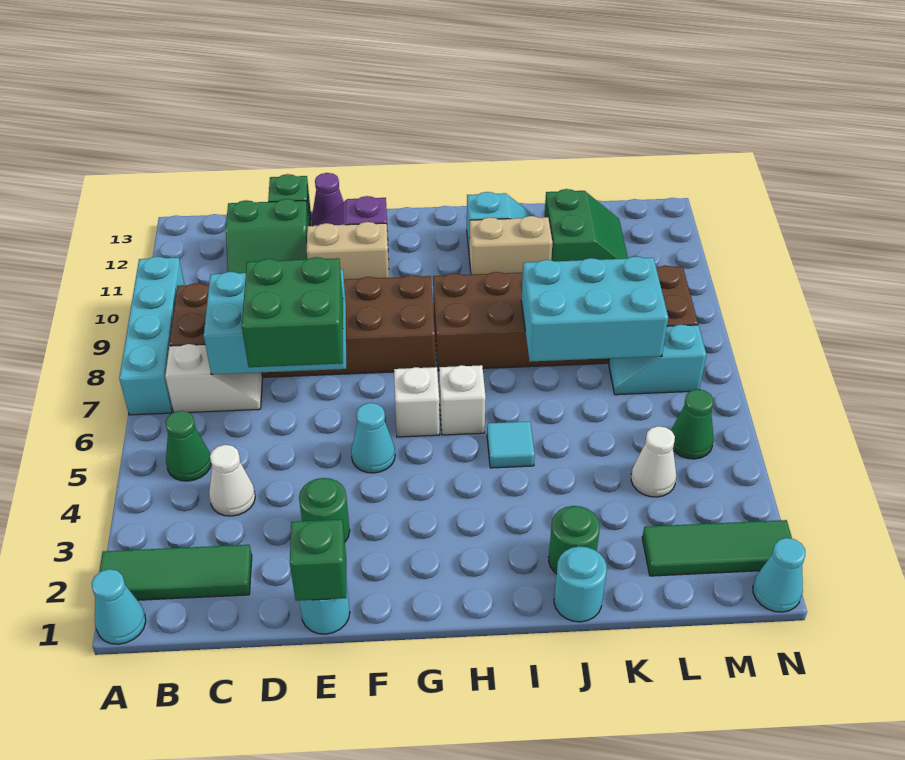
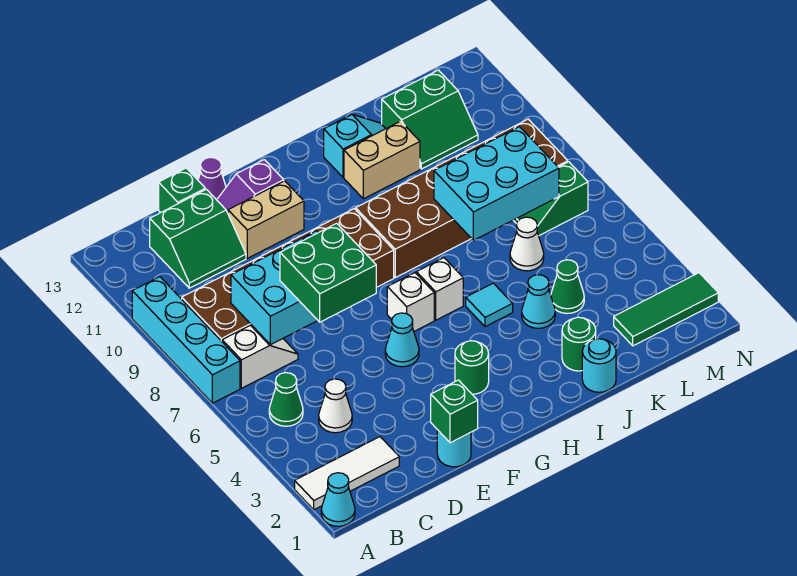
green 1x3 tile [99,545,252,600] -> white 1x3 tile [295,437,399,510]
green 1x1 round brick [299,478,350,542] -> green 1x1 round brick moved to [455,341,489,394]
green 2x2 slope [544,189,628,261] -> green 2x2 slope turned to [382,70,478,169]
white 1x1 cone [631,426,676,497] -> white 1x1 cone moved to [510,217,544,271]
cyan 1x2 slope [609,324,706,395] -> green 1x2 slope [513,162,588,236]
green 1x1 cone [671,389,714,459] -> green 1x1 cone moved to [551,260,584,313]
cyan 1x1 cone [753,538,805,612] -> cyan 1x1 cone moved to [522,275,555,328]

